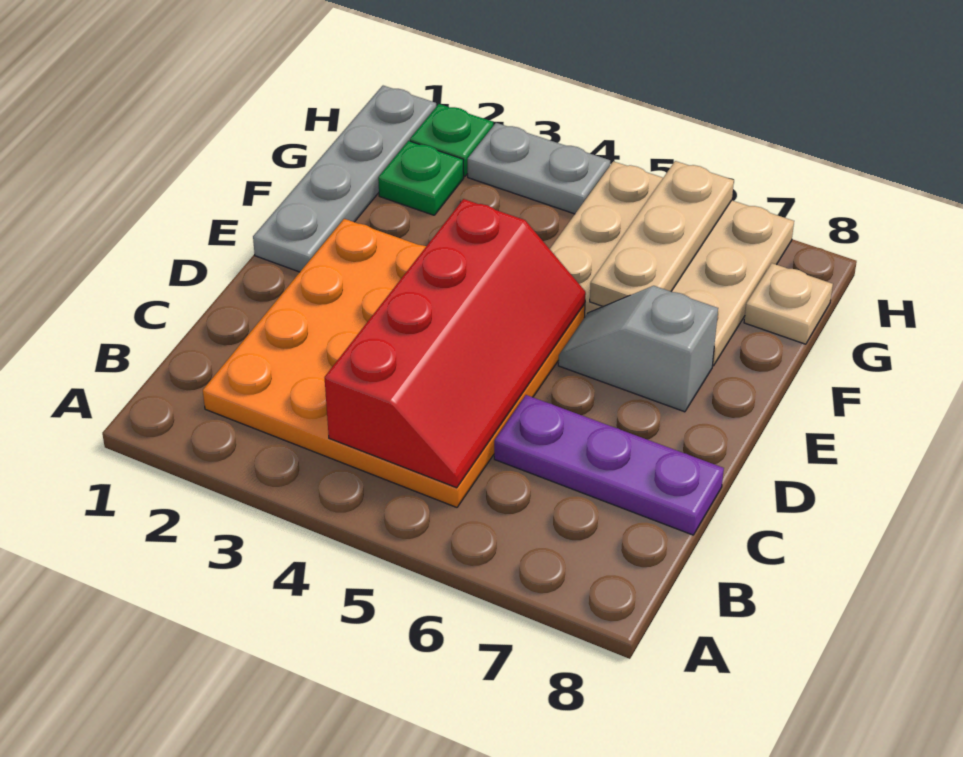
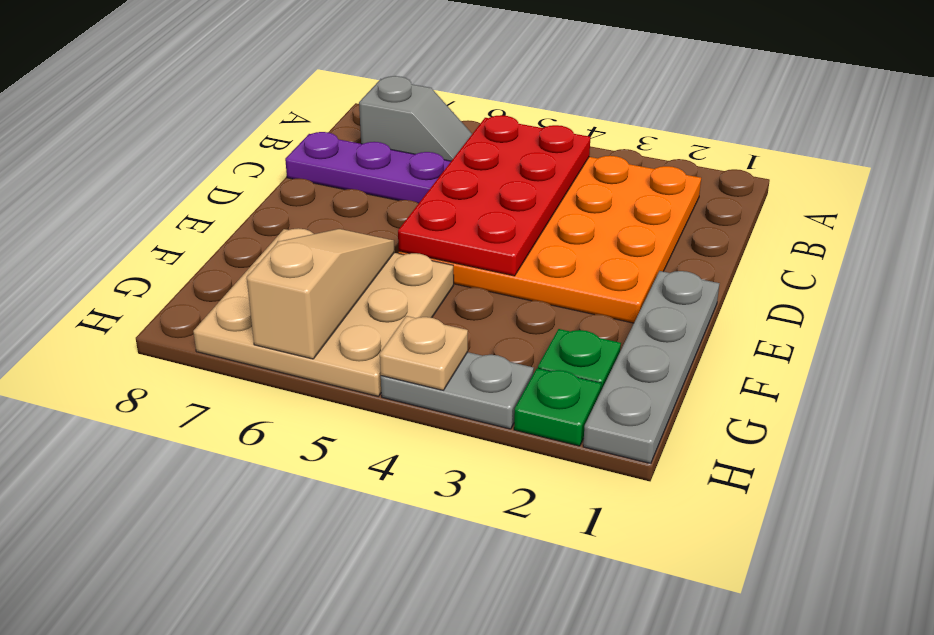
red 2x4 slope [325,199,586,488] -> red 2x4 plate [398,115,590,276]
grey 1x2 slope [558,286,718,412] -> grey 1x2 slope moved to [359,76,472,161]
tan 1x3 plate [590,161,734,306] -> tan 1x3 slope [247,229,395,359]
tan 1x1 plate [744,263,833,344] -> tan 1x1 plate moved to [380,316,468,390]

